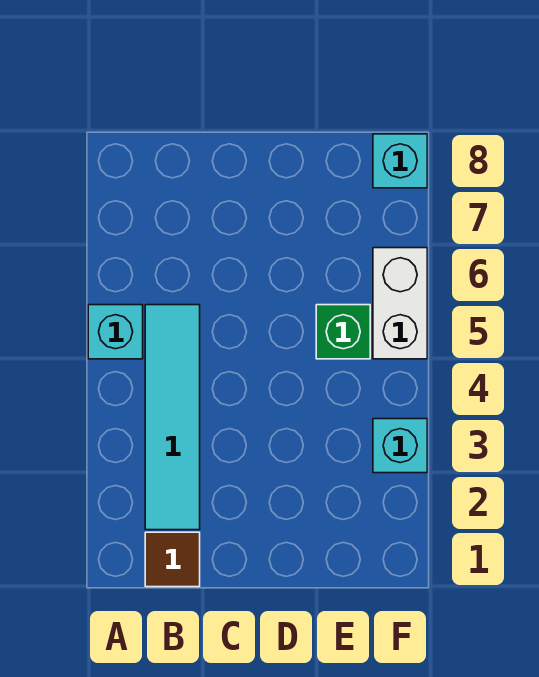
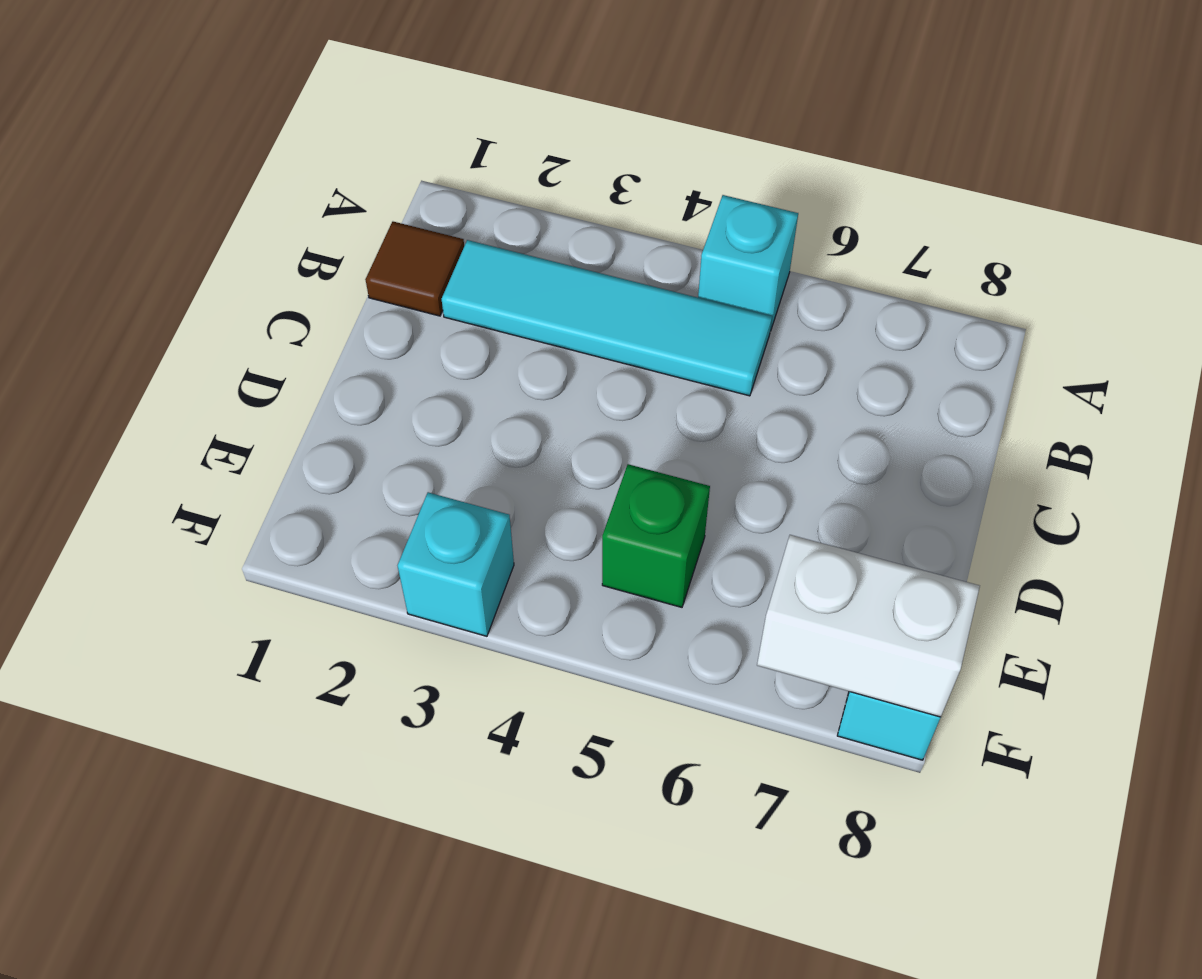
white 1x2 brick [373,248,427,359] -> white 1x2 brick moved to [757,535,980,717]

